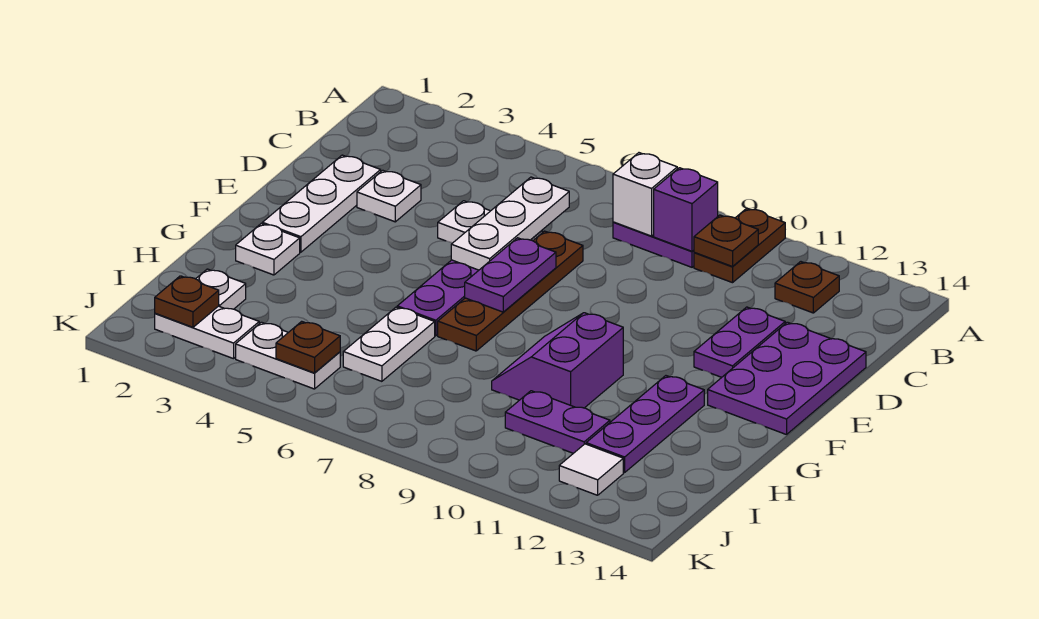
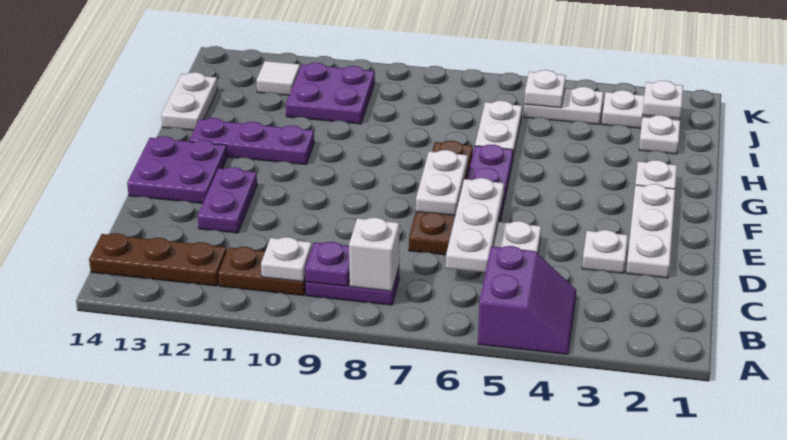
brown 1x2 plate [694,208,785,283] -> brown 1x2 plate turned to [218,247,306,296]
purple 1x1 brick [654,168,718,251] -> purple 1x1 plate [305,242,350,286]
brown 1x1 plate [694,215,758,267] -> white 1x1 plate [261,237,312,282]
brown 1x1 plate [775,262,839,313] -> brown 1x3 plate [89,233,227,286]
purple 2x3 plate [708,322,866,435] -> purple 2x2 plate [127,136,227,203]
purple 1x2 plate [465,238,556,312] -> white 1x2 plate [416,150,468,216]
purple 2x2 slope [492,313,623,408] -> purple 2x2 slope moved to [478,246,577,354]
purple 1x3 plate [586,376,704,473] -> purple 1x3 plate turned to [189,118,314,165]
none -> white 1x2 plate [161,72,218,130]
purple 1x2 plate [505,391,610,453] -> purple 2x2 plate [286,63,375,124]
brown 1x1 plate [155,276,219,327] -> white 1x1 plate [643,81,683,119]
brown 1x1 plate [276,321,340,373] -> white 1x1 plate [524,70,566,108]

